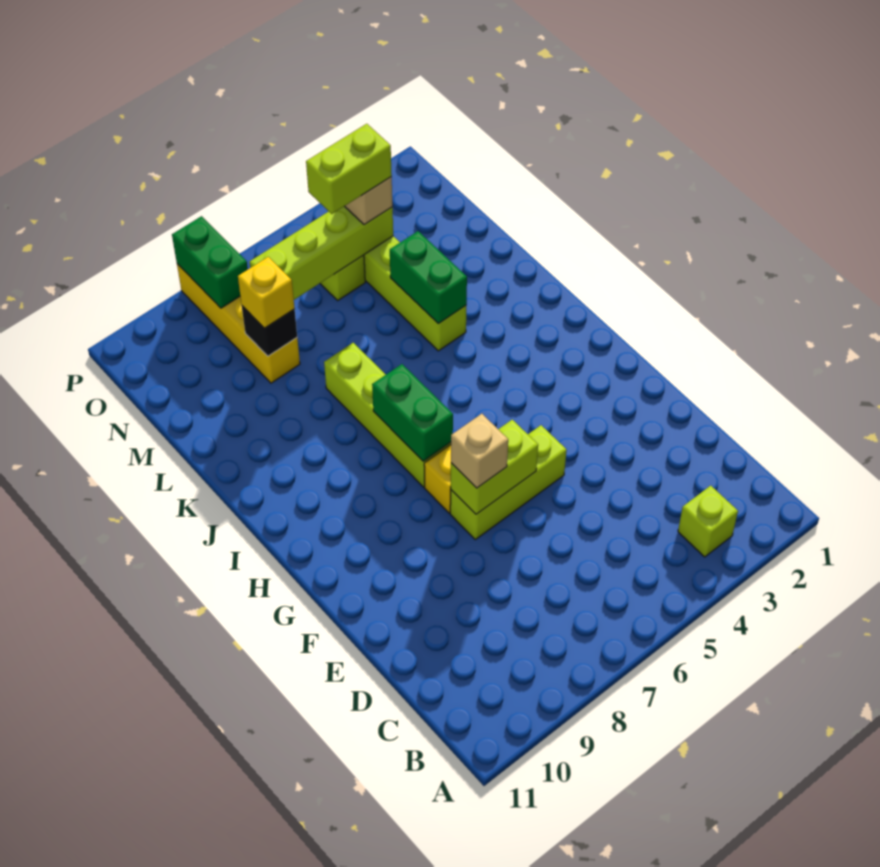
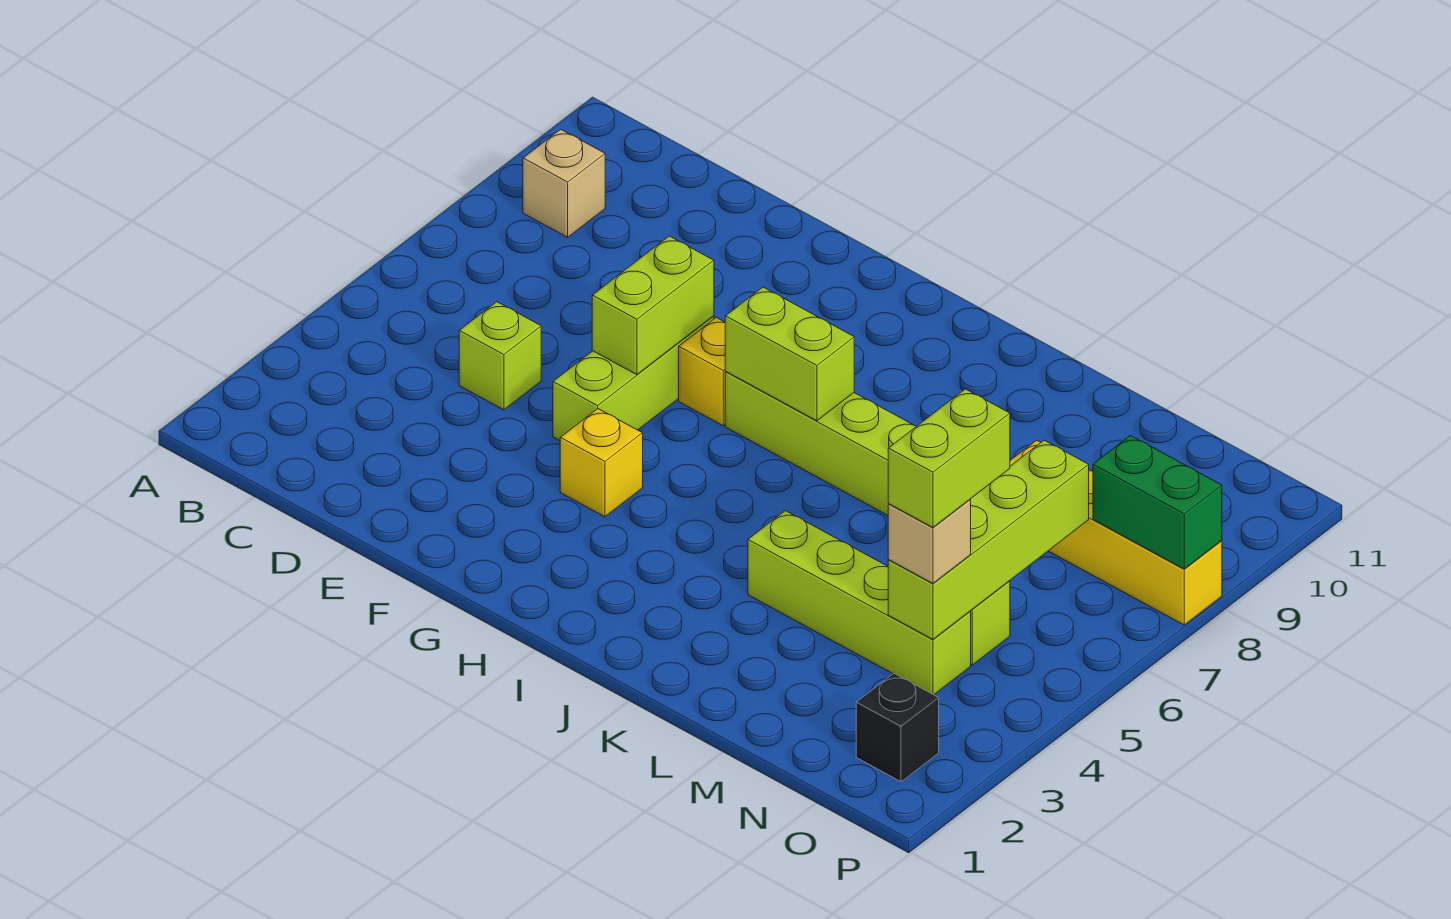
lime 1x1 brick [678,486,738,557] -> lime 1x1 brick moved to [459,302,541,410]
tan 1x1 brick [451,414,508,488] -> tan 1x1 brick moved to [523,129,605,237]
green 1x2 brick [372,364,453,461] -> lime 1x2 brick [725,287,854,421]
green 1x2 brick [390,231,467,324] -> none
black 1x1 brick [242,306,297,356] -> black 1x1 brick moved to [856,674,939,782]
yellow 1x1 brick [238,257,295,328] -> yellow 1x1 brick moved to [560,409,643,517]

